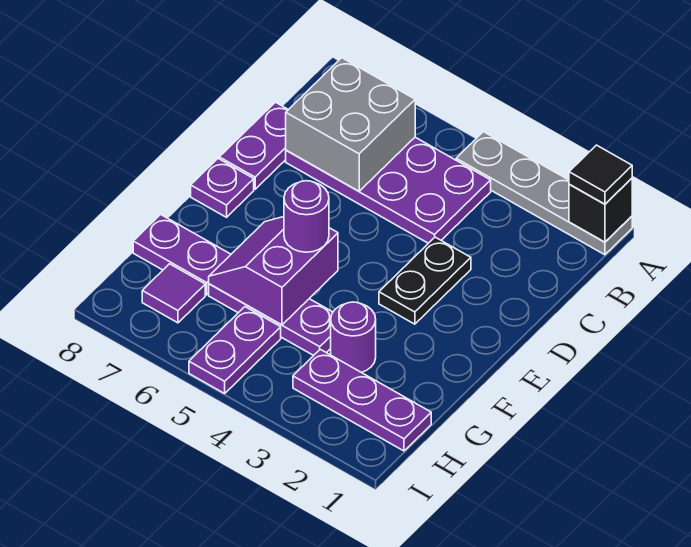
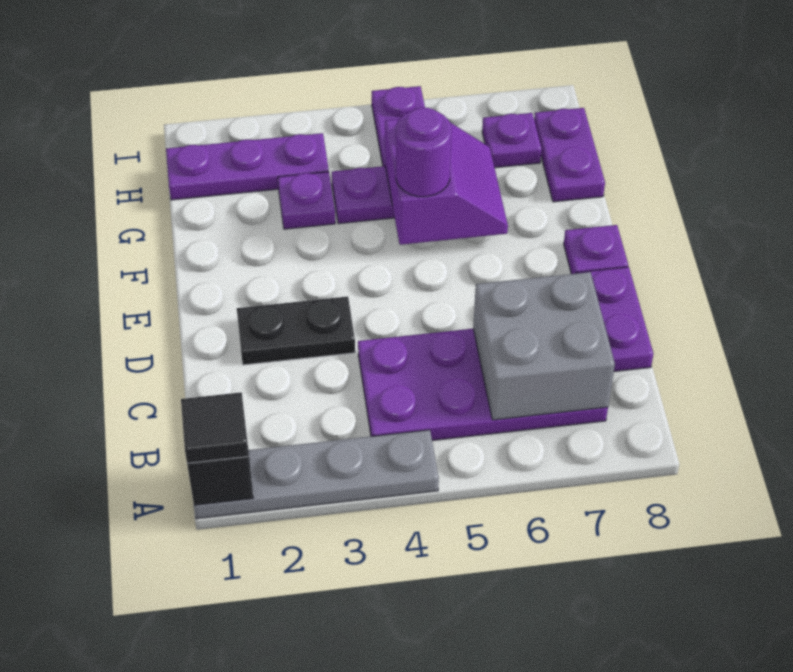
black 1x2 plate [379,237,471,324] -> black 1x2 plate turned to [237,297,355,365]
purple 1x1 round brick [331,302,376,372] -> purple 1x1 plate [278,172,335,229]
purple 1x2 plate [133,214,231,295] -> purple 1x2 plate turned to [534,108,605,202]
purple 1x1 tile [142,264,205,323] -> purple 1x1 plate [482,113,542,168]

